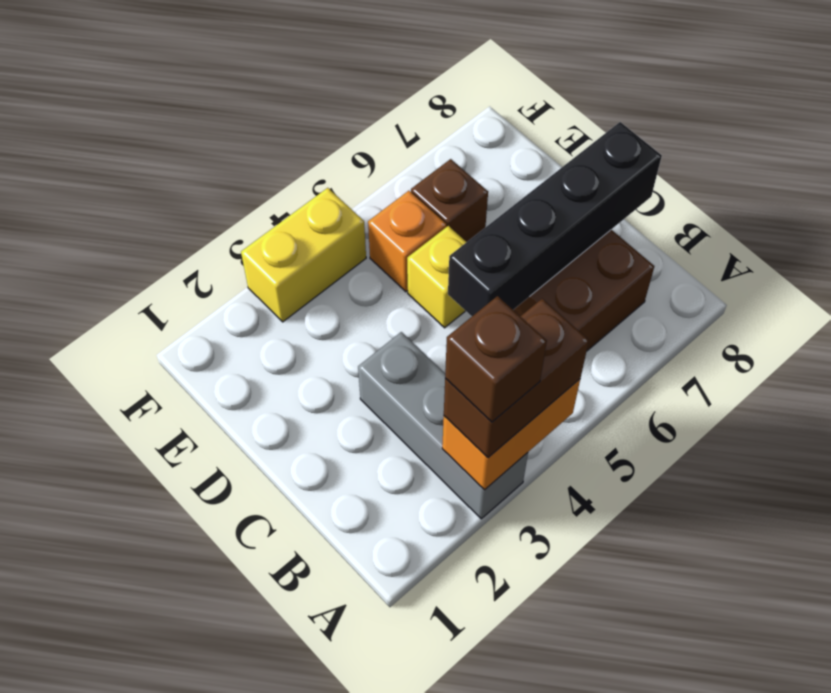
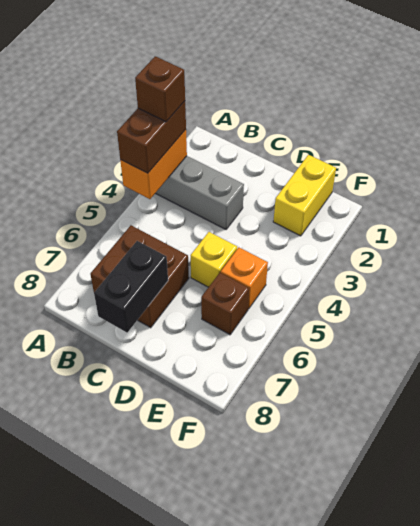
black 1x4 brick [448,122,662,316] -> black 1x2 brick [94,241,168,332]
yellow 1x2 brick [241,188,366,322] -> yellow 1x2 brick moved to [273,155,336,236]

